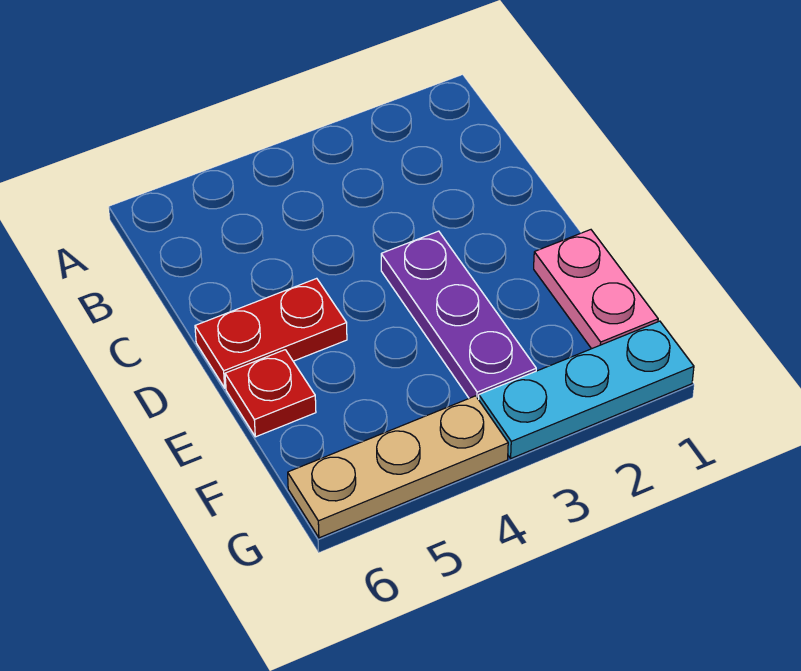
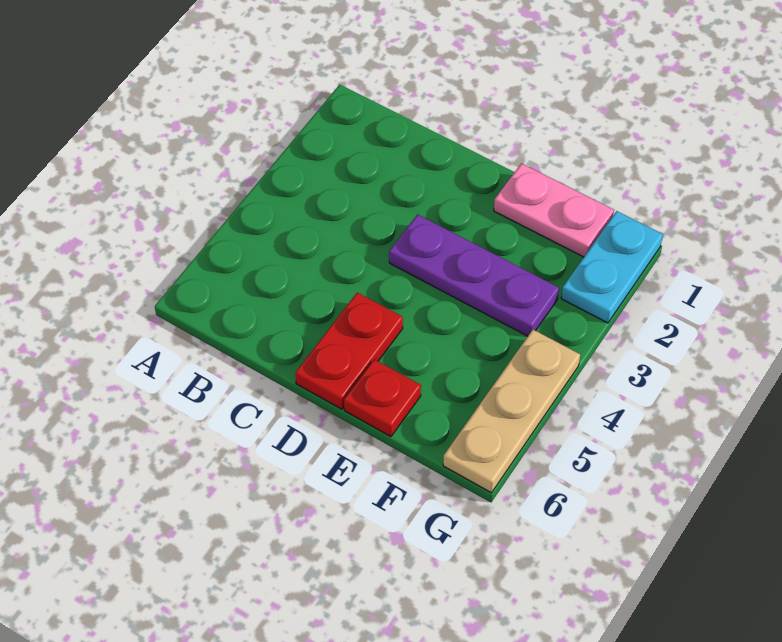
cyan 1x3 plate [479,321,694,458] -> cyan 1x2 plate [561,211,663,323]

